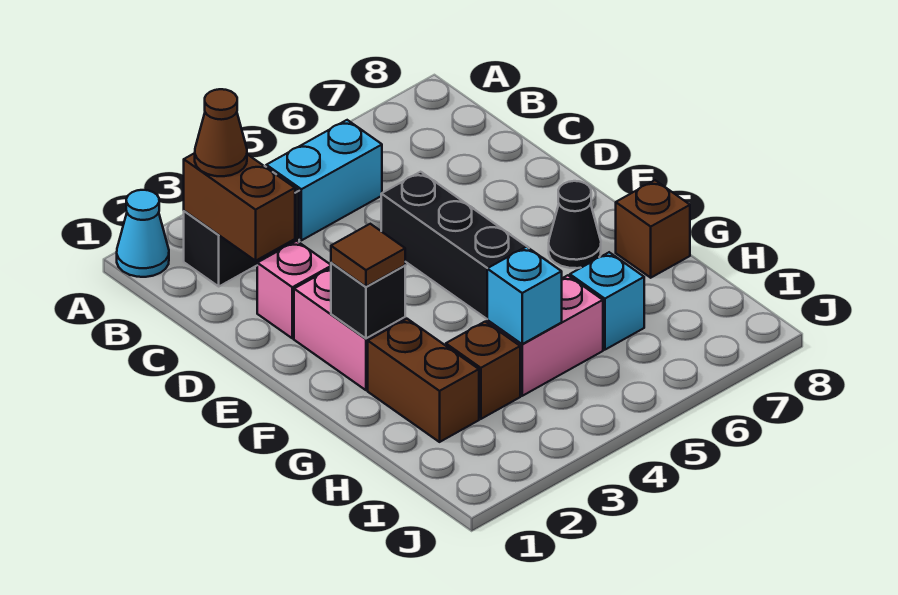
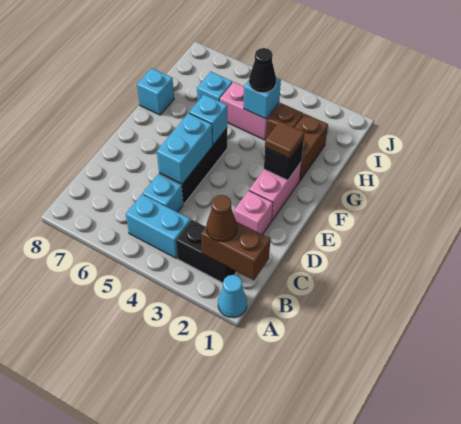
brown 1x2 brick [184,153,295,261] -> brown 1x2 brick turned to [201,222,270,280]
none -> cyan 1x1 brick [143,174,183,212]
none -> cyan 1x2 brick [157,113,213,184]
none -> cyan 1x1 brick [189,95,227,145]
black 1x1 cone [549,181,601,268] -> black 1x1 cone moved to [249,48,276,93]
brown 1x1 brick [616,180,690,278] -> cyan 1x1 brick [137,68,174,115]

